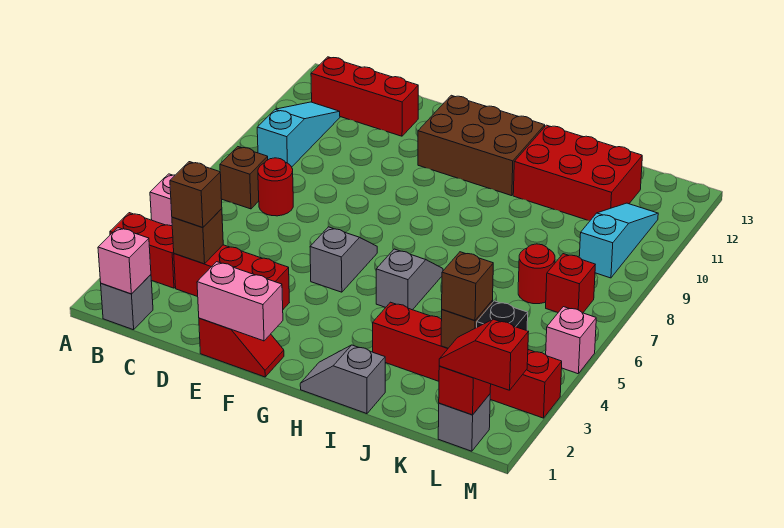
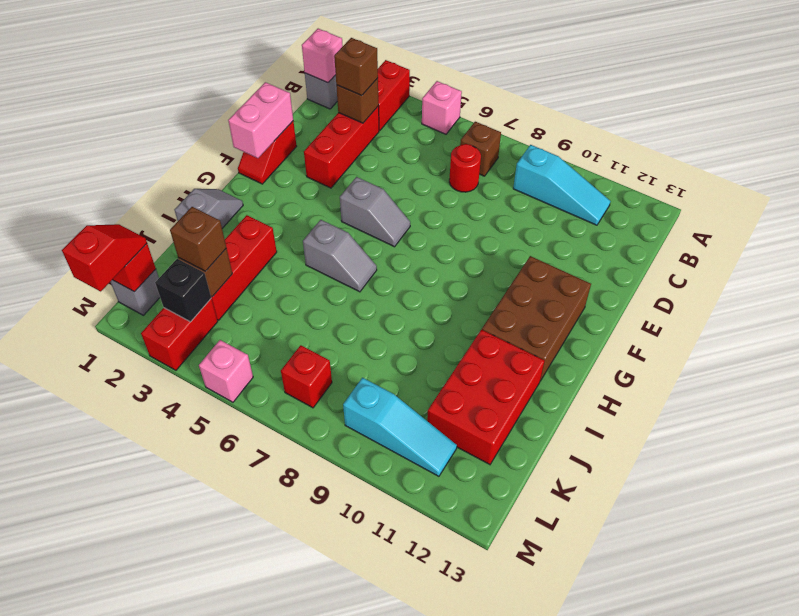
red 1x3 brick [311,57,418,136] -> none
red 1x1 round brick [518,244,555,304] -> none

